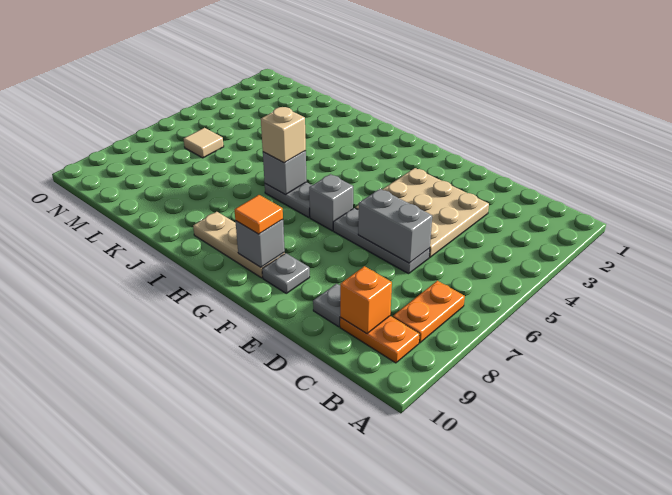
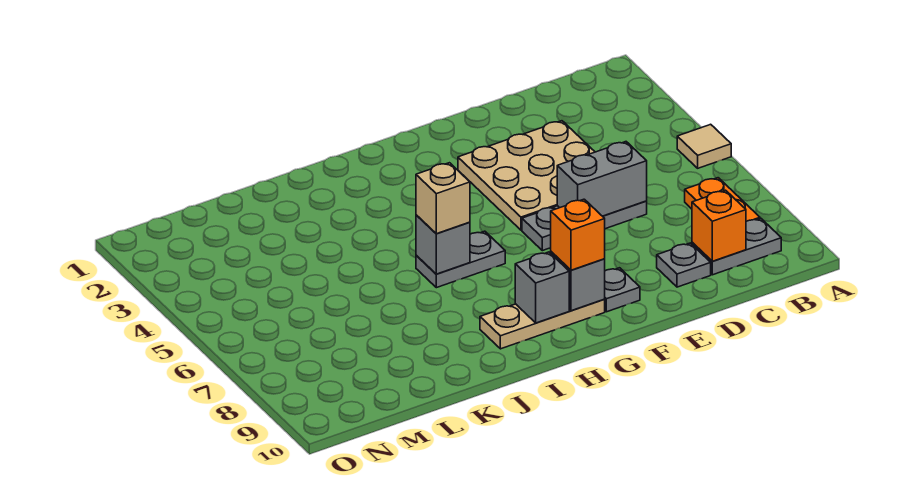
orange 1x2 plate [340,316,420,363] -> grey 1x2 plate [692,219,781,275]
grey 1x1 brick [309,174,353,231] -> grey 1x1 brick moved to [515,252,569,323]
orange 1x1 tile [234,195,283,234] -> orange 1x1 brick [551,199,605,270]
tan 1x1 tile [184,128,224,158] -> tan 1x1 tile moved to [677,124,731,168]

